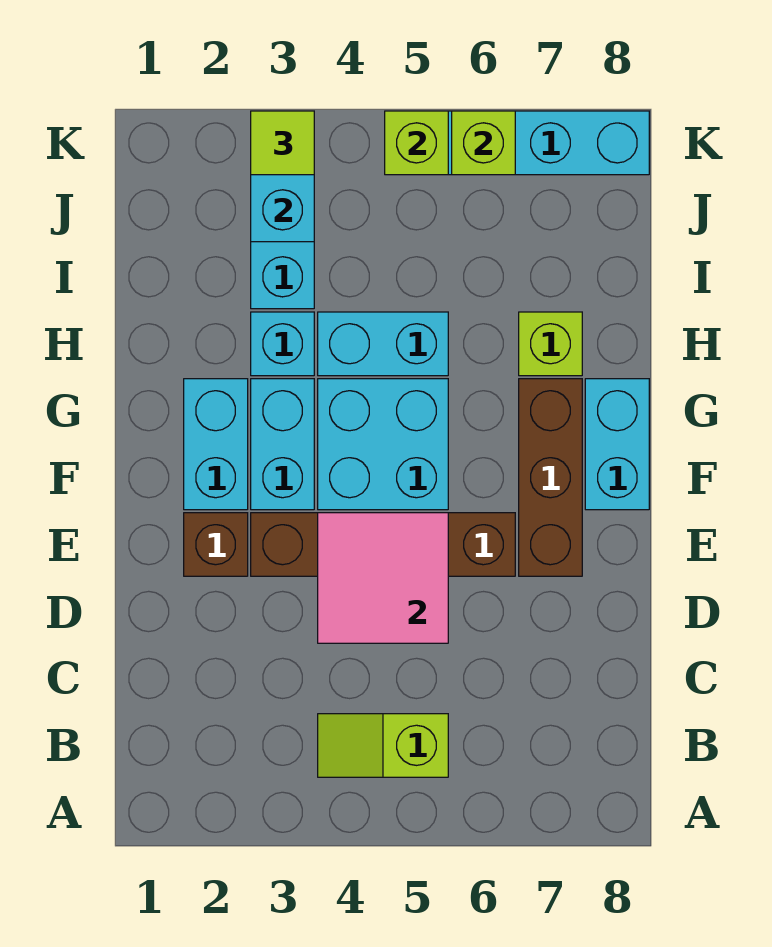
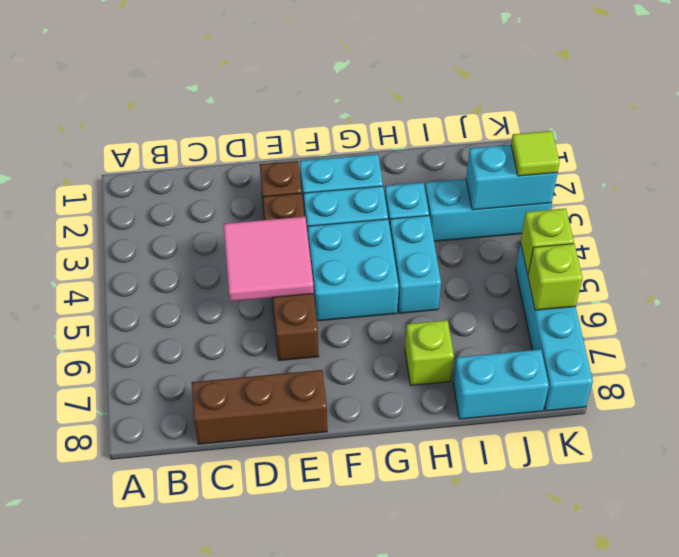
lime 1x2 slope [318,714,448,777] -> none
brown 1x3 brick [519,379,582,576] -> brown 1x3 brick moved to [192,370,327,444]
cyan 1x2 brick [585,379,649,510] -> cyan 1x2 brick moved to [453,349,549,419]

